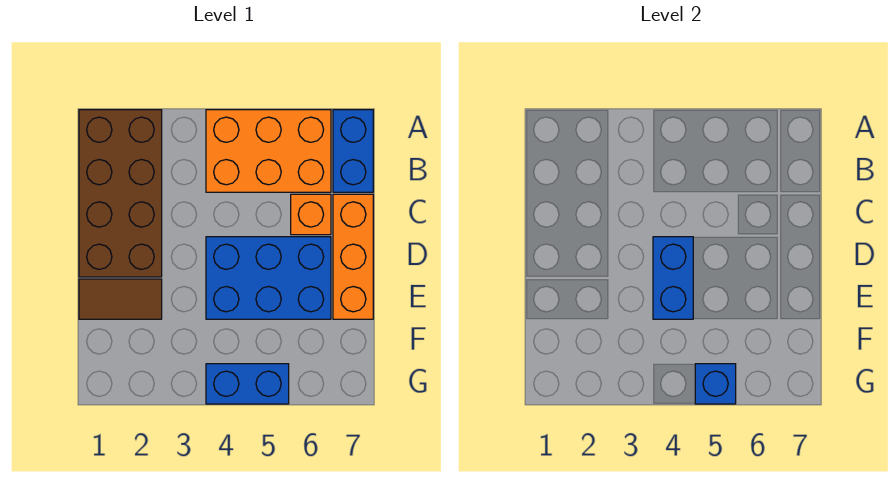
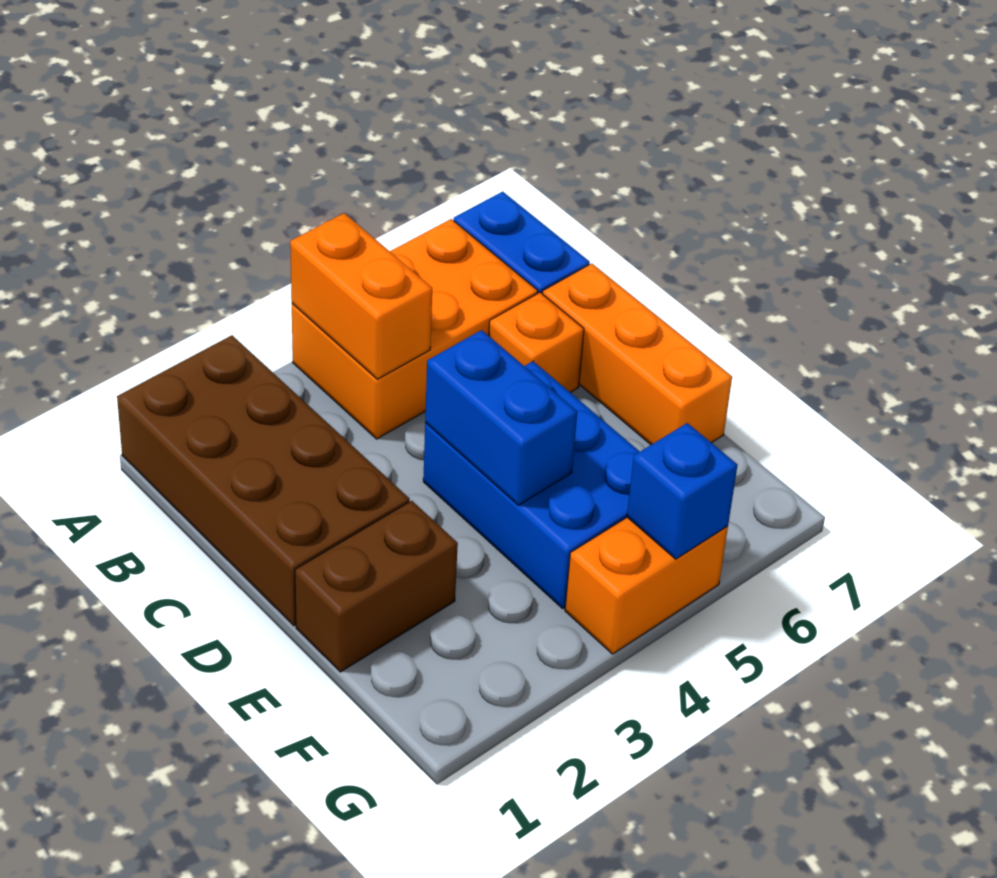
none -> orange 1x2 brick [290,213,432,379]
blue 2x3 brick [206,237,331,319] -> blue 2x3 brick turned to [423,361,640,608]
brown 1x2 tile [79,279,162,319] -> brown 1x2 brick [295,501,458,672]
blue 1x2 brick [206,364,289,404] -> orange 1x2 brick [565,517,728,654]

